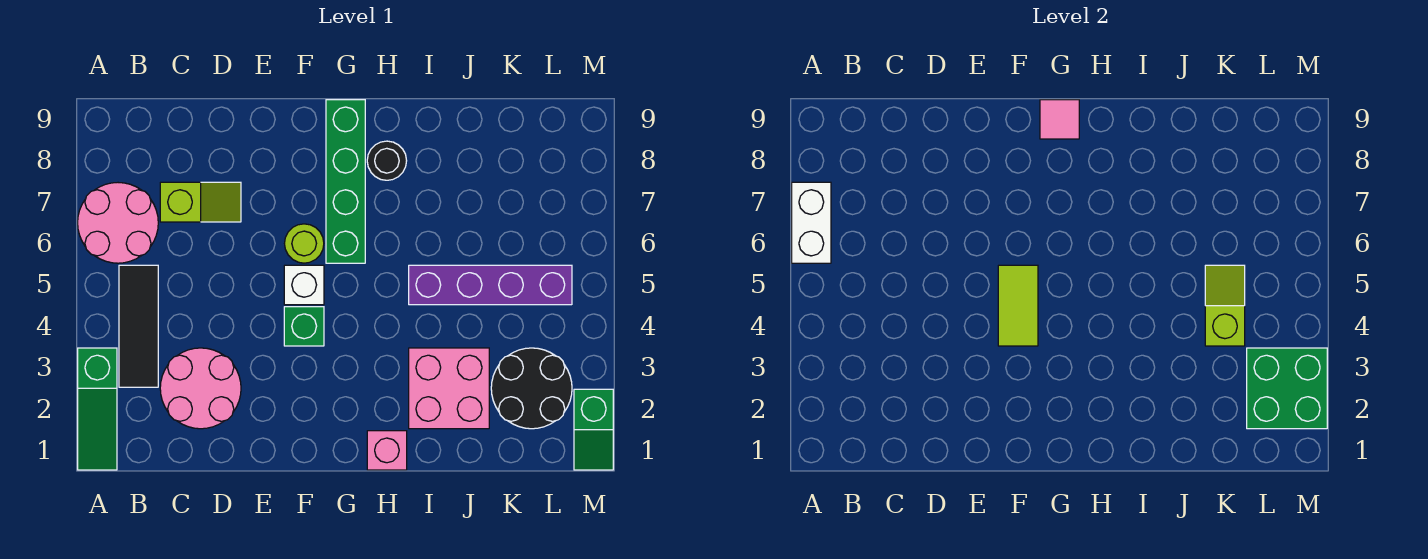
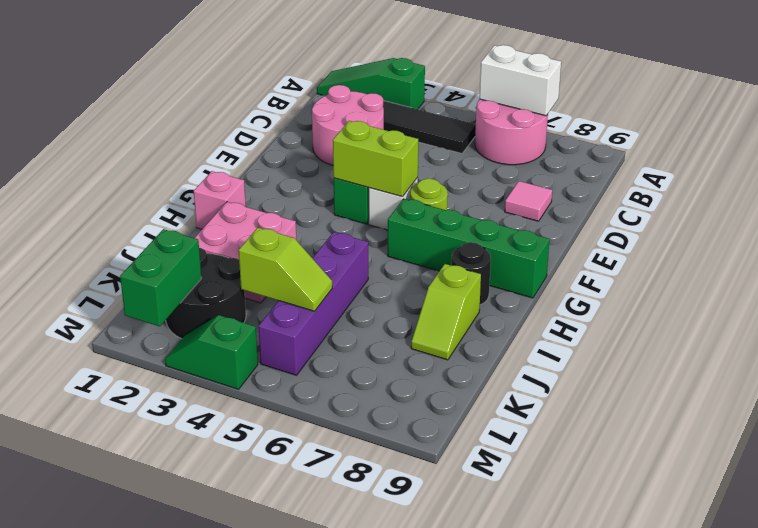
lime 1x2 slope [160,182,241,222] -> lime 1x2 slope moved to [411,264,481,360]
lime 1x2 tile [998,265,1038,346] -> lime 1x2 brick [333,121,418,197]
pink 1x1 tile [1040,100,1079,139] -> pink 1x1 tile moved to [505,181,552,221]
green 2x2 brick [1247,348,1327,429] -> green 1x2 brick [120,229,201,326]
green 1x2 slope [574,389,613,470] -> green 1x2 slope moved to [165,315,258,389]

